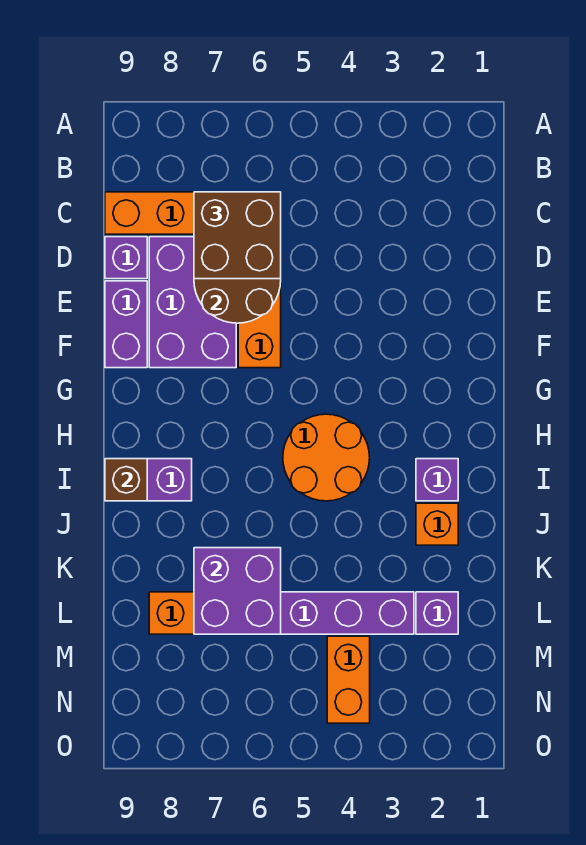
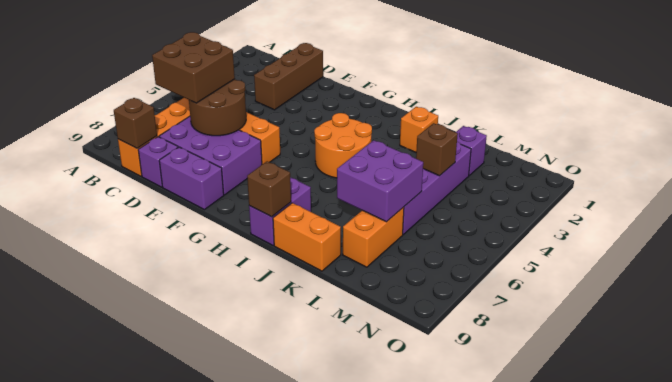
none -> brown 1x1 brick [114,98,157,148]
none -> brown 1x3 brick [254,43,323,110]
purple 1x1 brick [416,459,458,501] -> none
none -> brown 1x1 brick [416,123,458,176]
orange 1x2 brick [327,636,370,723] -> orange 1x2 brick moved to [273,203,341,271]

